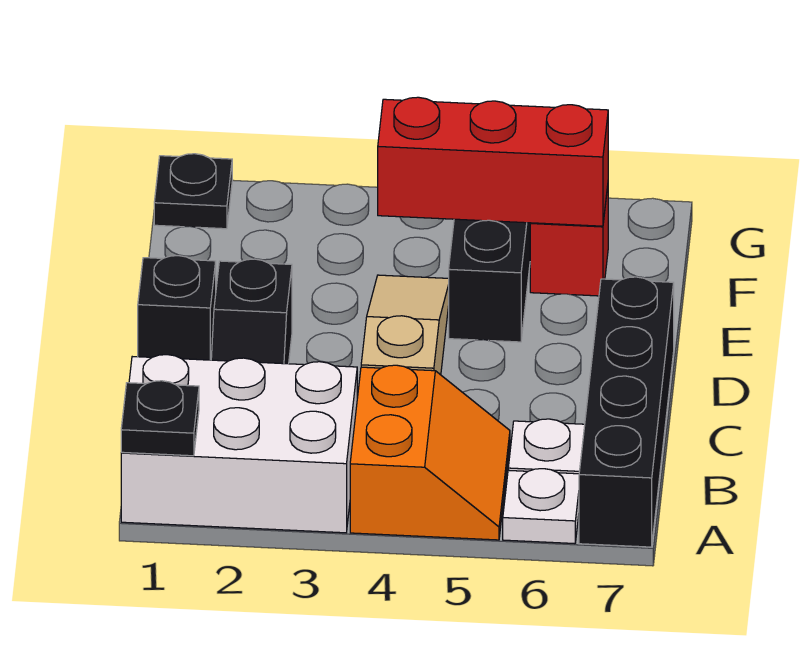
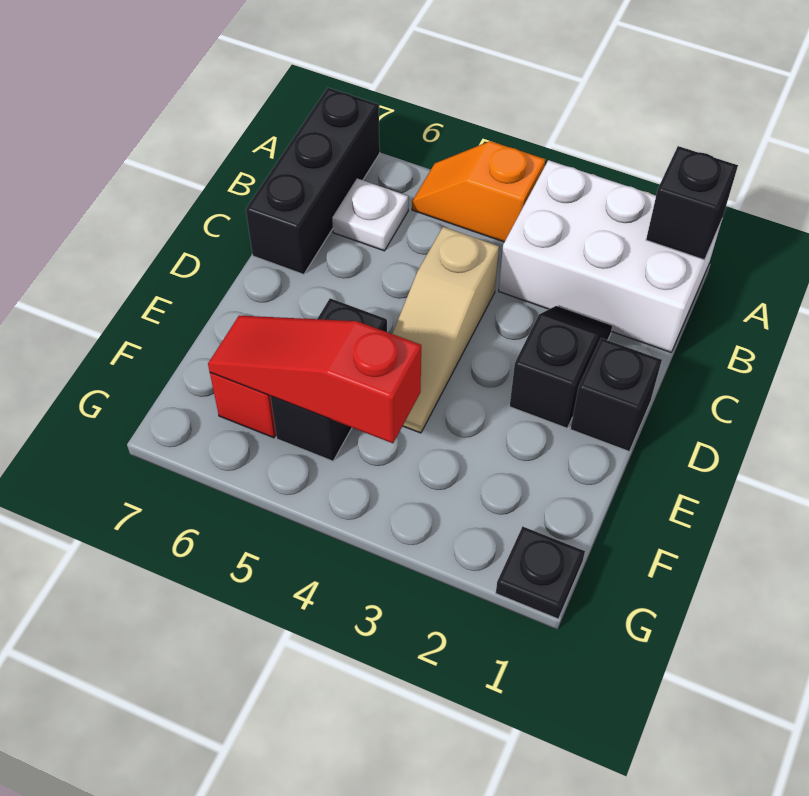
black 1x1 plate [121,381,199,456] -> black 1x1 brick [646,146,738,260]
orange 2x2 slope [350,365,510,540] -> orange 1x2 slope [412,141,545,242]
white 1x1 plate [503,469,579,544] -> none
black 1x4 brick [579,277,674,547] -> black 1x3 brick [246,88,380,274]
red 1x3 brick [378,97,608,226] -> red 1x3 slope [208,316,421,443]

